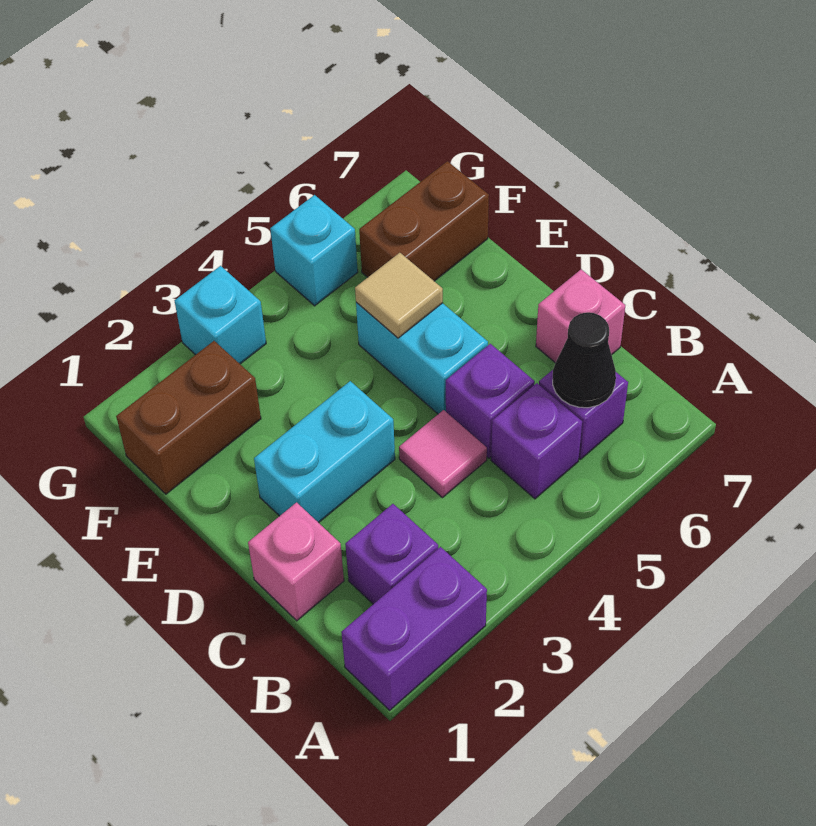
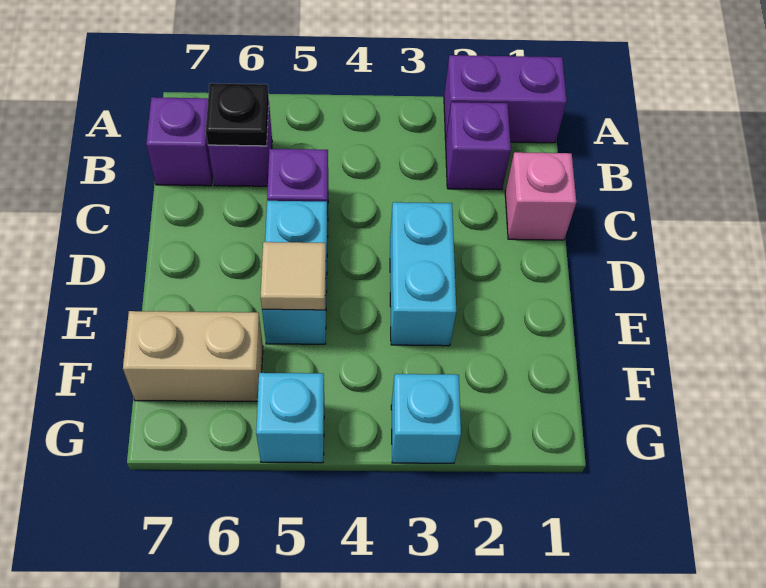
purple 1x1 brick [491,383,582,499] -> purple 1x1 brick moved to [146,97,213,186]
black 1x1 cone [553,312,616,408] -> black 1x1 plate [206,83,269,146]
pink 1x1 tile [399,410,487,498] -> none
pink 1x1 brick [536,269,625,363] -> none
cyan 1x2 brick [254,381,395,523] -> cyan 1x2 brick turned to [390,202,456,346]
brown 1x2 brick [116,341,261,494] -> none
brown 1x2 brick [359,161,489,281] -> tan 1x2 brick [123,311,263,401]

